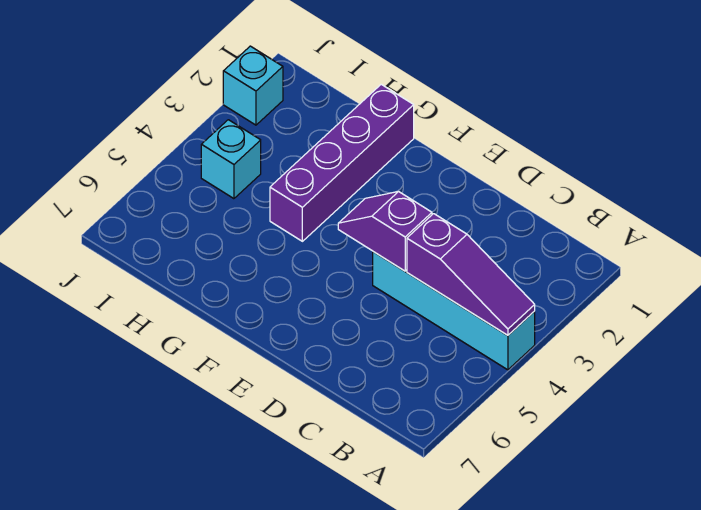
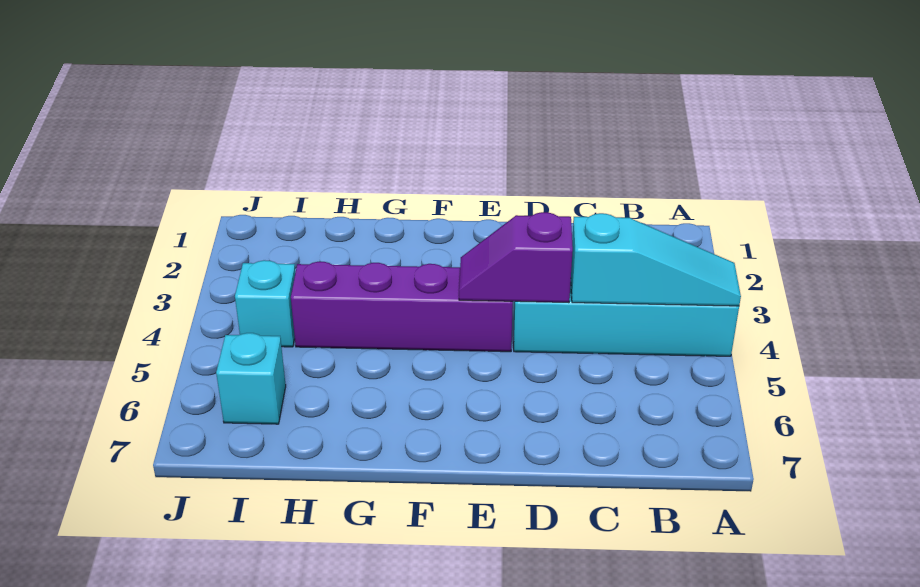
purple 1x3 slope [407,214,535,335] -> cyan 1x3 slope [571,213,741,306]
purple 1x4 brick [270,84,414,241] -> purple 1x4 brick turned to [291,262,513,352]
cyan 1x1 brick [223,46,283,125] -> cyan 1x1 brick moved to [216,333,286,424]

